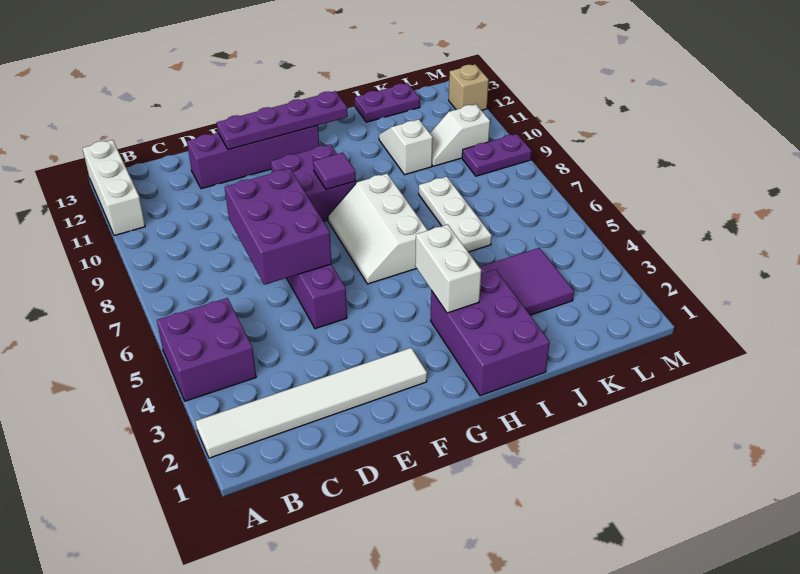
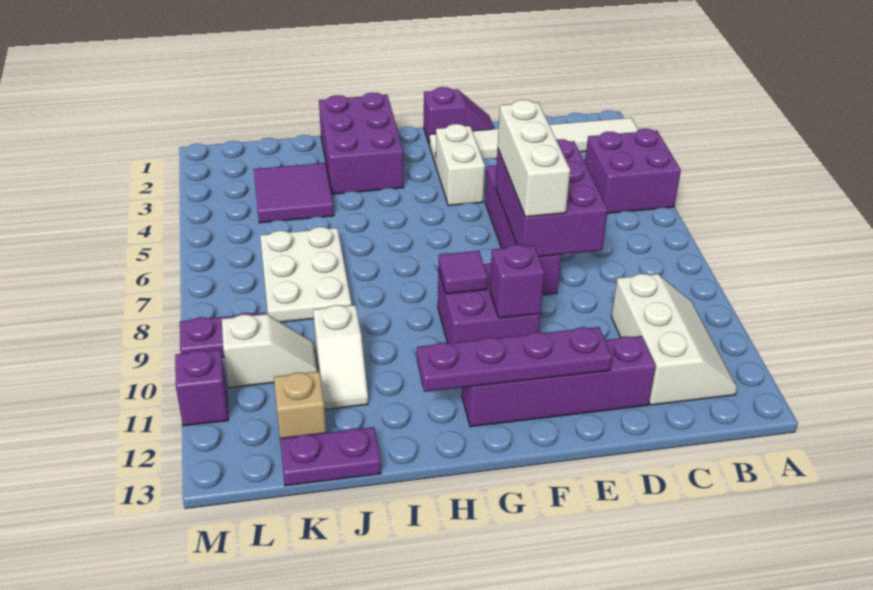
white 1x3 brick [83,140,145,236] -> white 1x3 brick moved to [498,100,570,217]
none -> purple 1x2 slope [424,87,495,143]
none -> purple 1x1 brick [490,244,545,318]
white 2x3 slope [328,174,428,284] -> white 2x3 slope moved to [611,274,737,405]
white 1x2 brick [415,224,481,313] -> white 1x2 brick moved to [435,124,485,206]
white 1x3 plate [419,177,492,252] -> white 2x3 plate [260,227,351,322]
none -> purple 1x1 brick [175,350,228,426]
tan 1x1 brick [449,64,489,110] -> tan 1x1 brick moved to [274,372,326,438]

